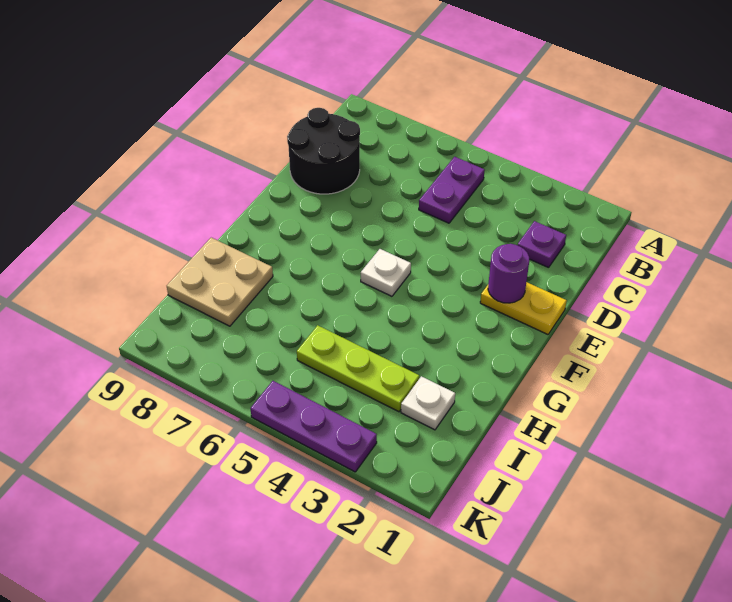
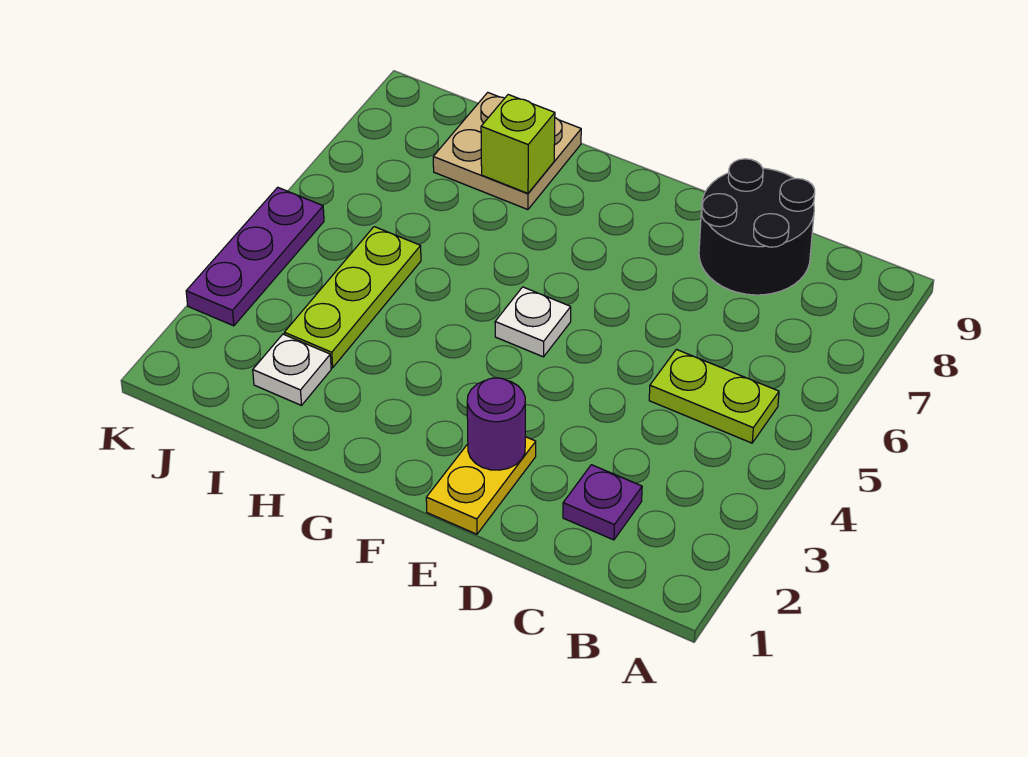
purple 1x2 plate [419,157,485,223] -> lime 1x2 plate [649,350,779,443]
none -> lime 1x1 brick [481,95,555,193]

